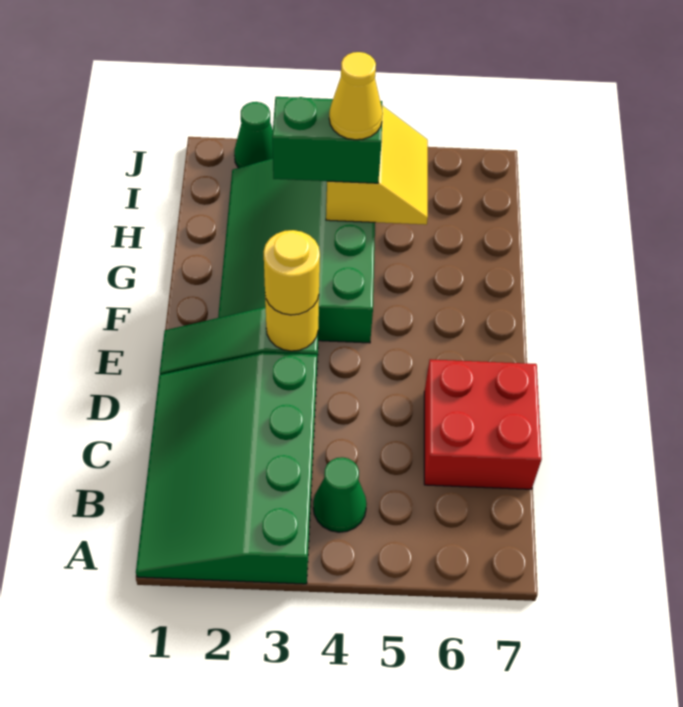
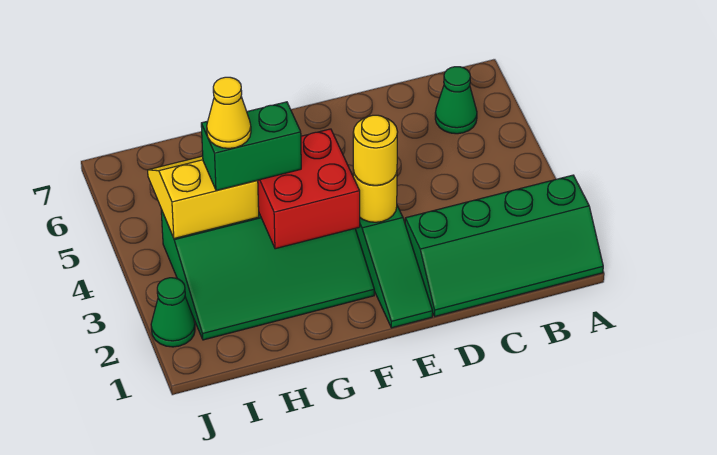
green 3x4 slope [136,353,317,584] -> green 2x4 slope [405,175,603,316]
green 1x1 cone [313,457,367,532] -> green 1x1 cone moved to [435,67,477,134]
red 2x2 brick [424,359,542,489] -> red 2x2 brick moved to [258,129,360,249]
green 1x2 brick [272,97,382,183] -> green 1x2 brick turned to [201,102,301,191]

